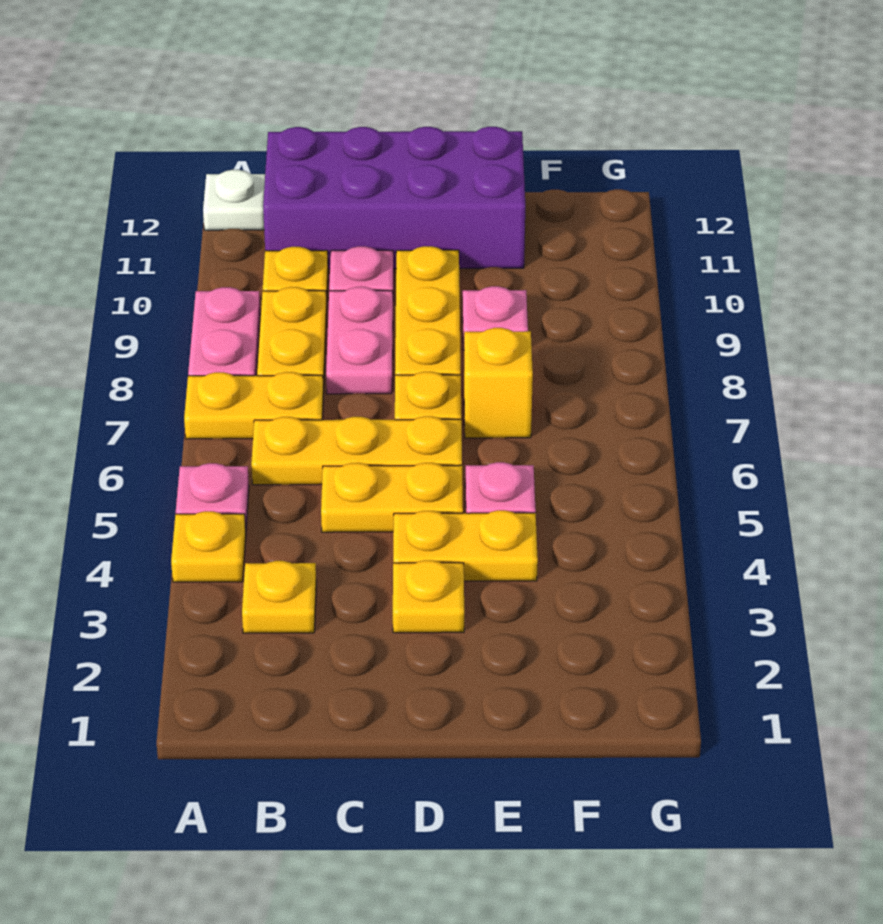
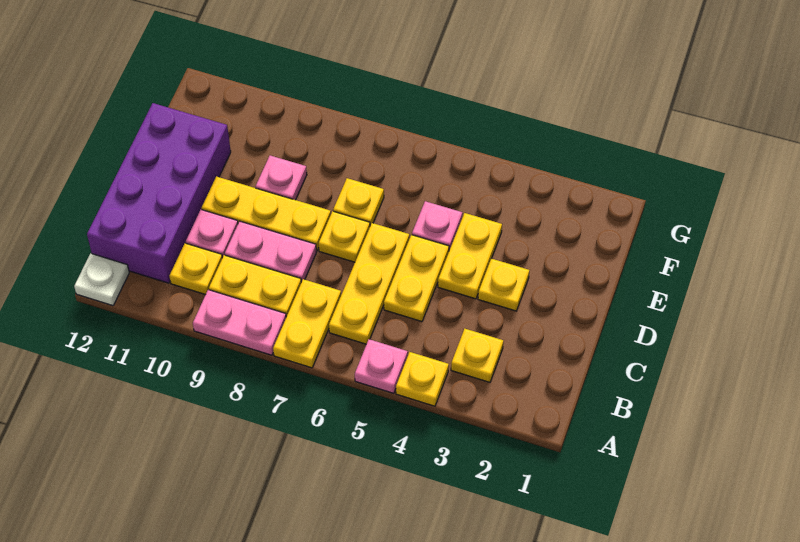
yellow 1x1 brick [464,328,533,438] -> yellow 1x1 plate [333,178,384,226]

